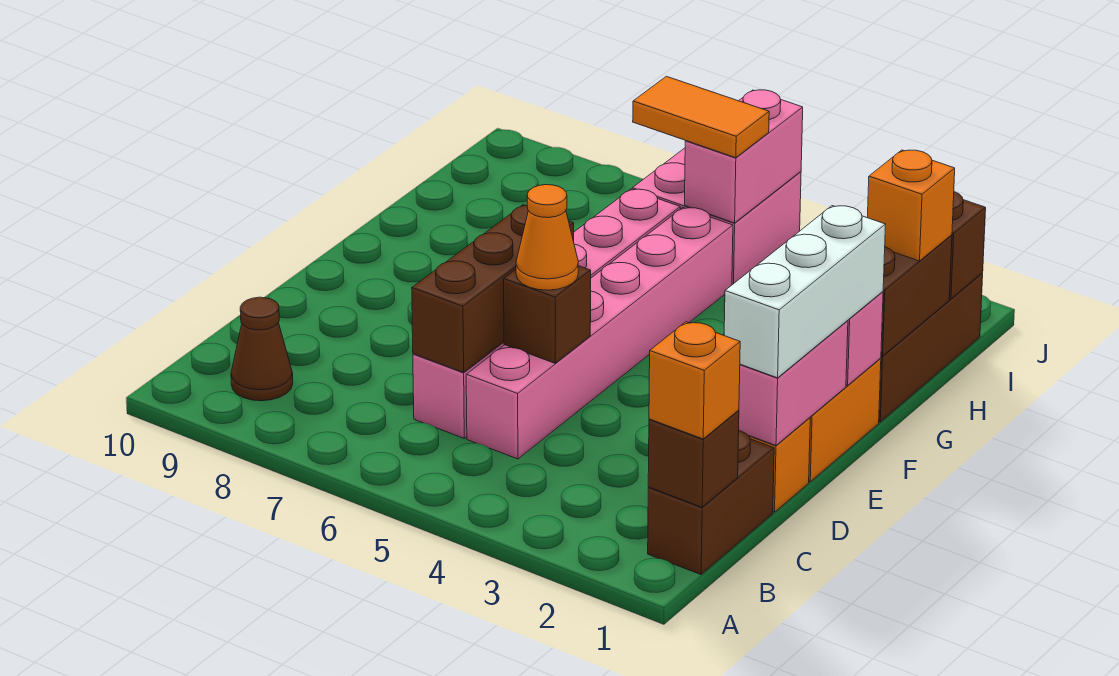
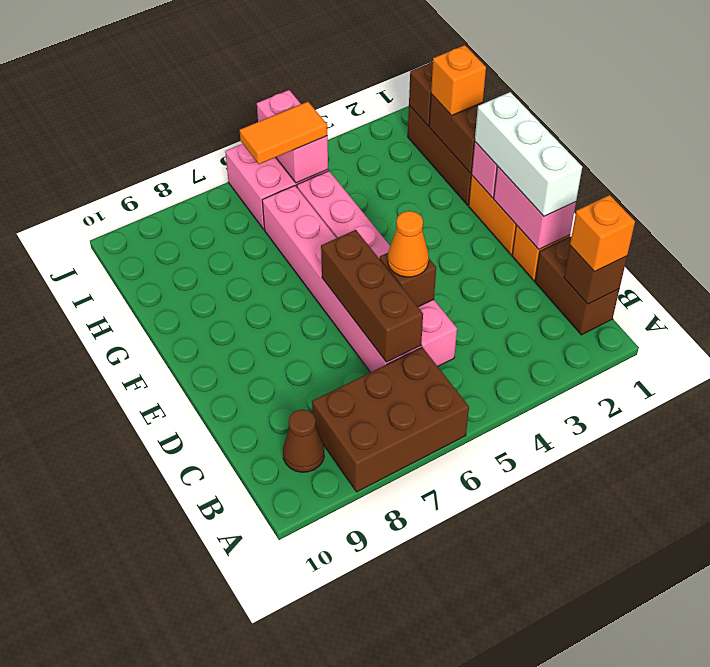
none -> brown 2x3 brick [312,347,469,492]

